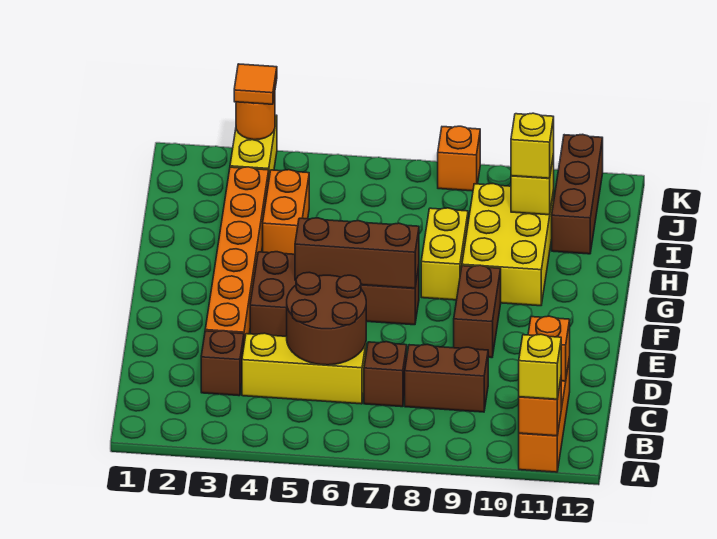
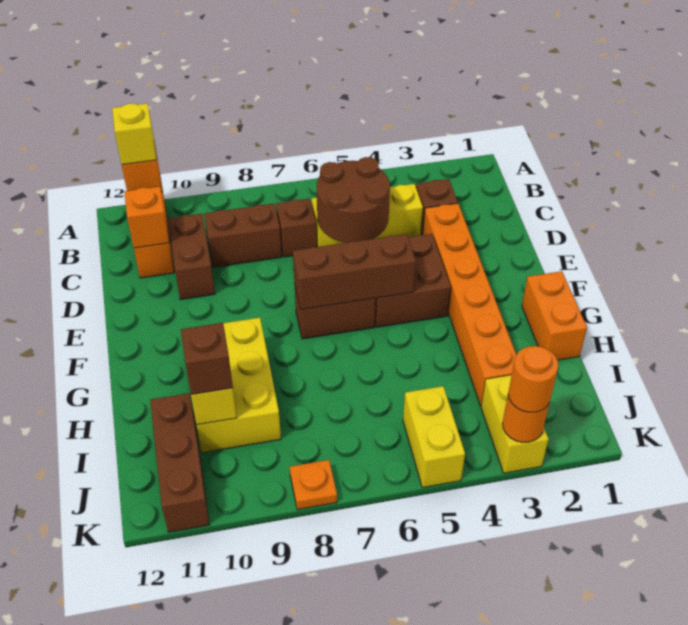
brown 1x2 brick [454,265,501,358] -> brown 1x2 brick moved to [168,214,215,300]
yellow 1x2 brick [421,208,468,300] -> yellow 1x2 brick moved to [403,386,465,488]
orange 1x2 brick [263,170,309,254] -> orange 1x2 brick moved to [522,271,587,360]
yellow 1x1 brick [511,113,554,178] -> brown 1x1 brick [181,323,233,395]
orange 1x1 tile [234,64,277,104] -> orange 1x1 round brick [508,346,558,412]
orange 1x1 brick [438,126,480,191] -> orange 1x1 plate [290,460,337,510]

